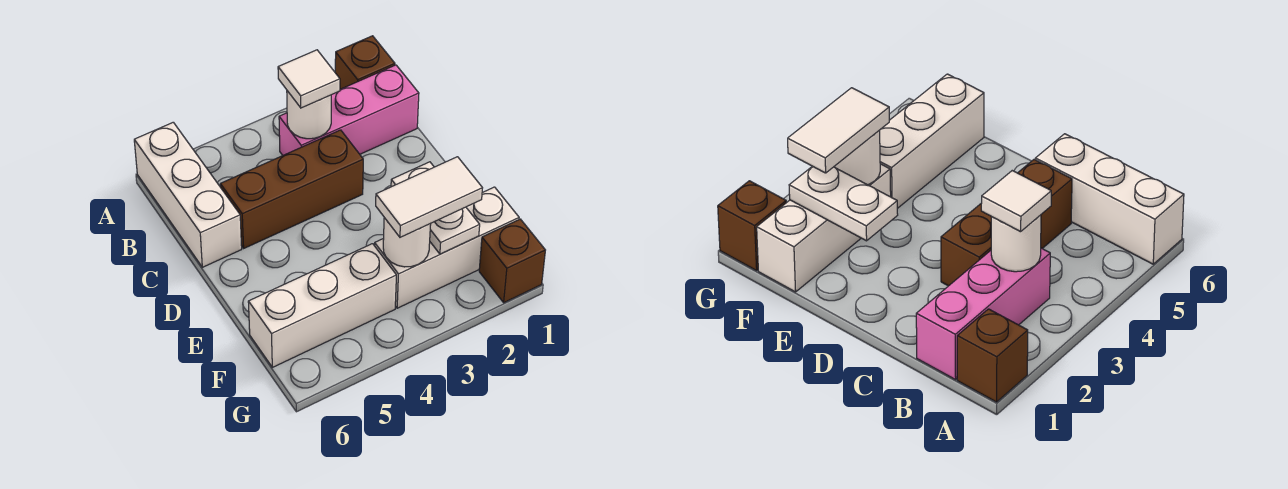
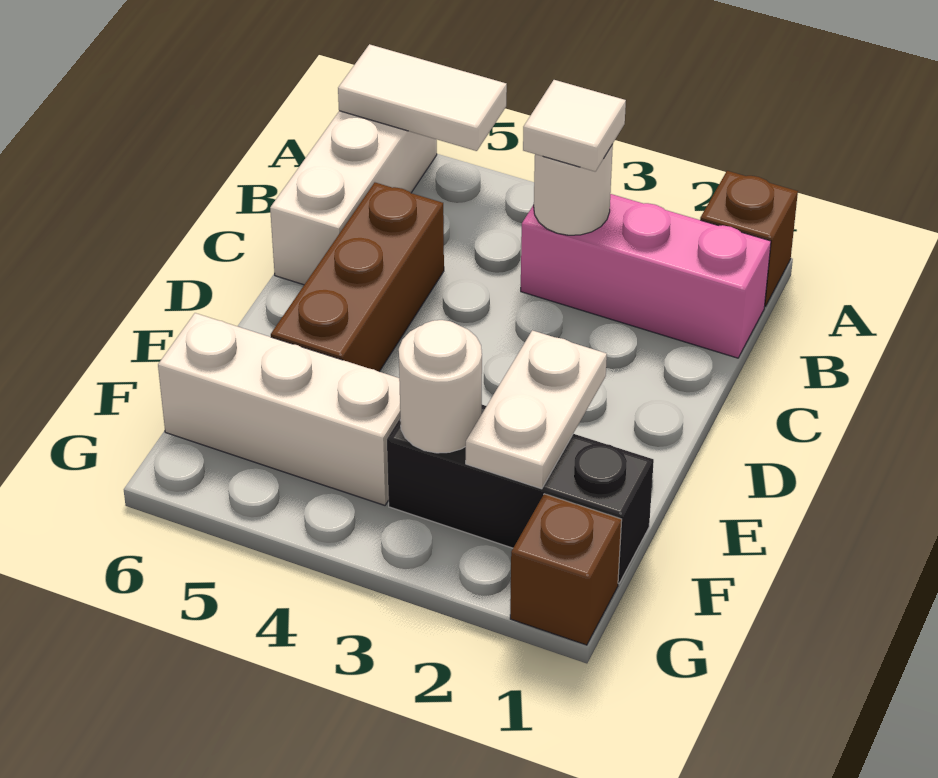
brown 1x3 brick [220,130,363,248] -> brown 1x3 brick turned to [271,183,444,372]
white 1x3 brick [375,187,519,308] -> black 1x3 brick [387,405,654,583]
white 1x2 tile [376,157,482,237] -> white 1x2 tile moved to [338,44,507,151]

